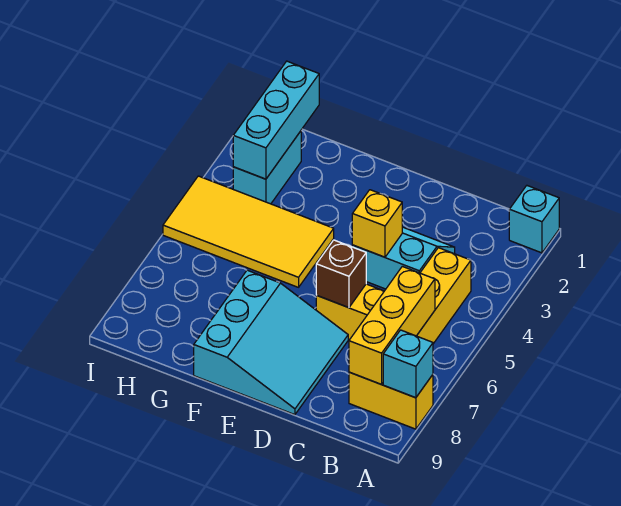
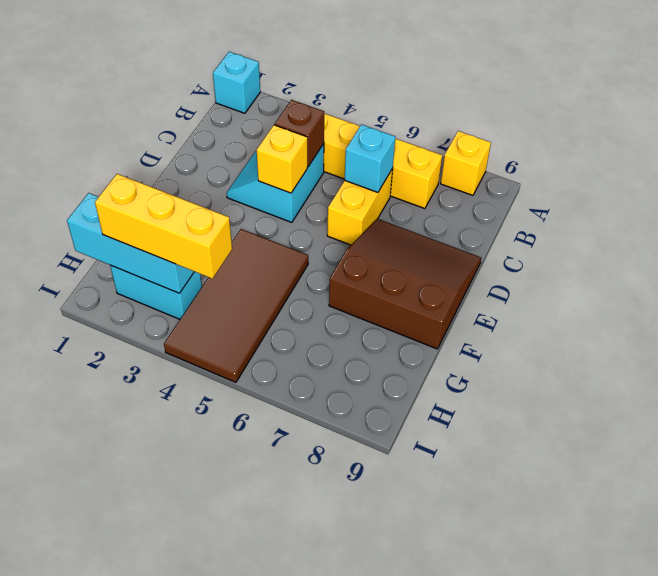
yellow 1x2 brick [349,372,433,429] -> yellow 1x1 brick [441,131,491,195]
cyan 1x1 brick [383,330,433,398] -> cyan 1x1 brick moved to [345,125,395,192]
yellow 1x3 brick [349,266,435,384] -> yellow 1x3 brick moved to [95,174,232,278]
brown 1x1 brick [316,240,366,308] -> brown 1x1 brick moved to [275,100,324,167]
cyan 3x3 slope [194,270,348,415] -> brown 3x3 slope [329,219,481,349]
yellow 2x4 tile [163,176,334,287] -> brown 2x4 tile [164,229,308,382]

